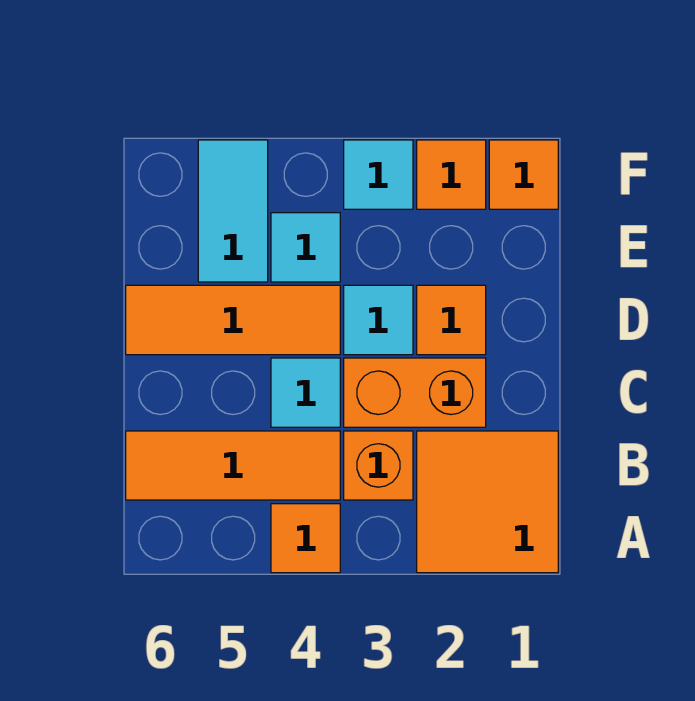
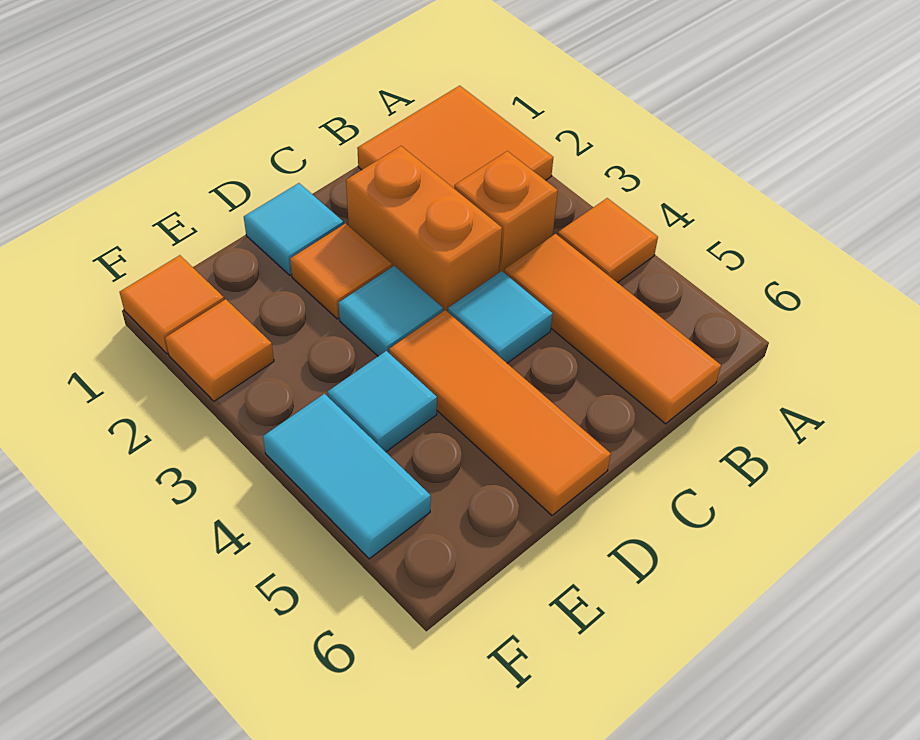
cyan 1x2 tile [198,140,268,282] -> cyan 1x2 tile turned to [263,394,431,559]
cyan 1x1 tile [344,140,413,209] -> cyan 1x1 tile moved to [244,183,344,275]

